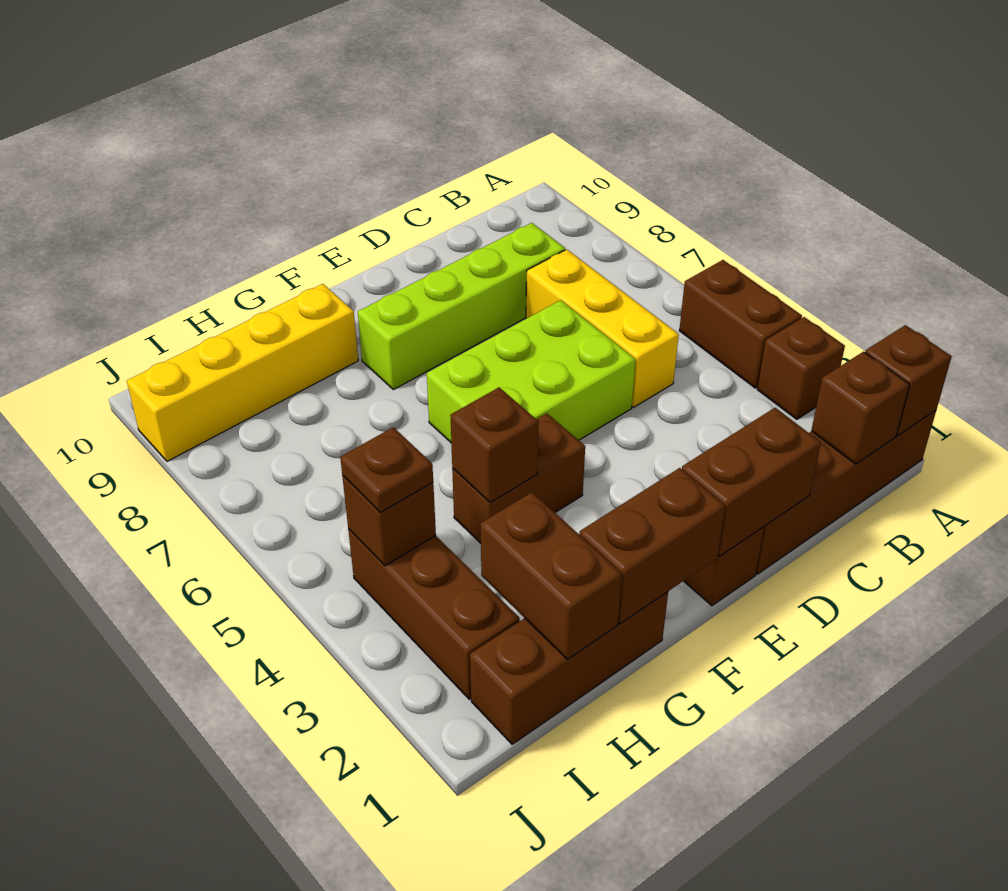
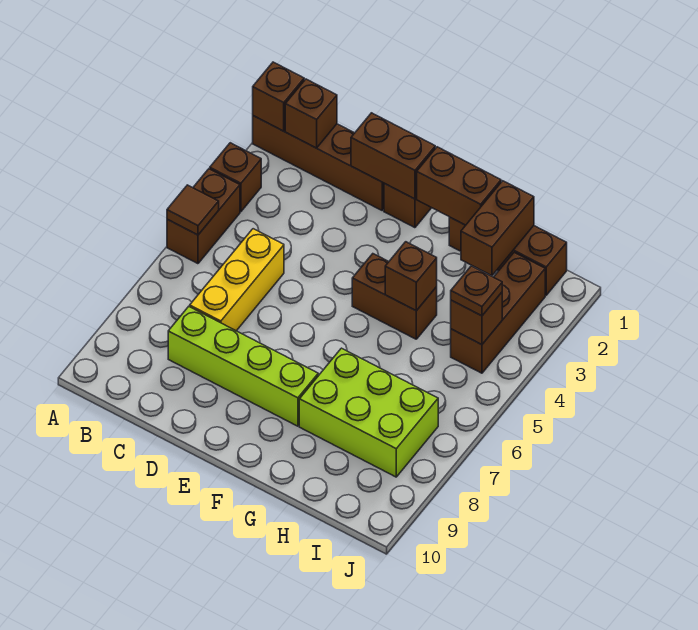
none -> brown 1x1 tile [167,185,219,235]
lime 2x3 brick [427,300,636,442] -> lime 2x3 brick moved to [299,348,438,477]
yellow 1x4 brick [127,284,358,461] -> none

